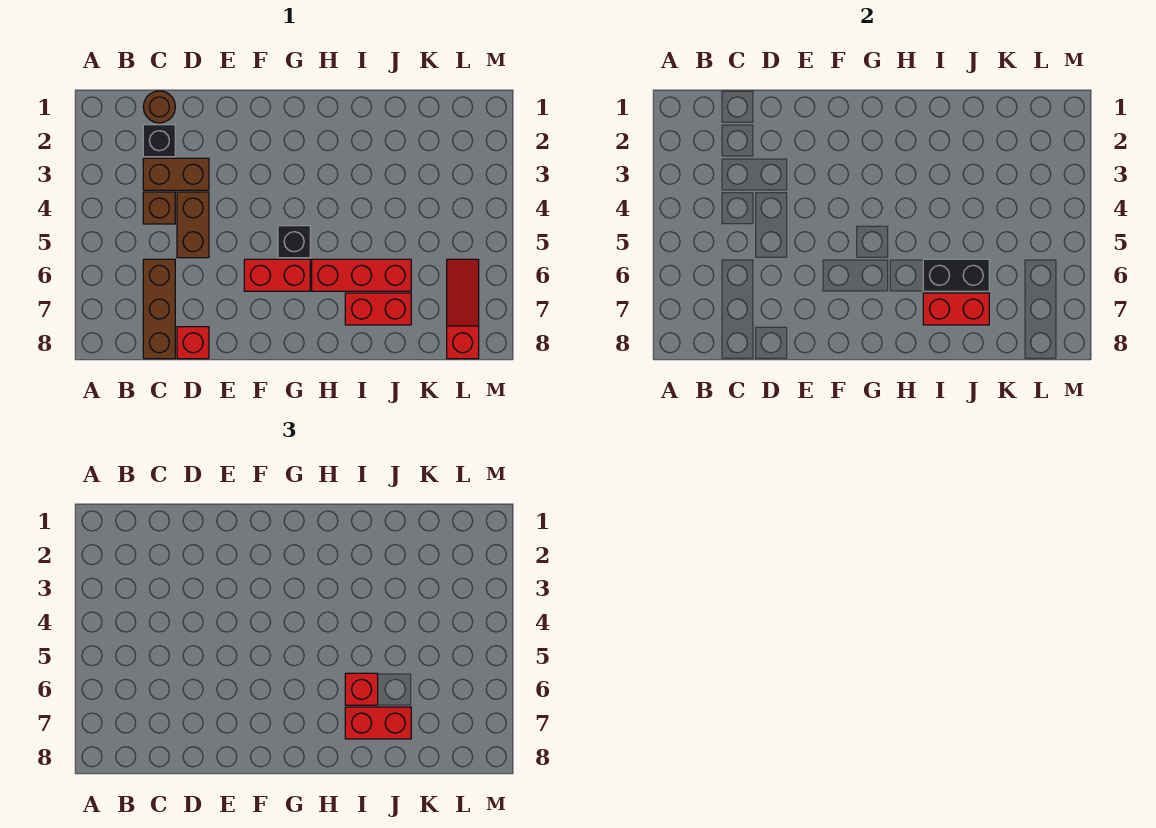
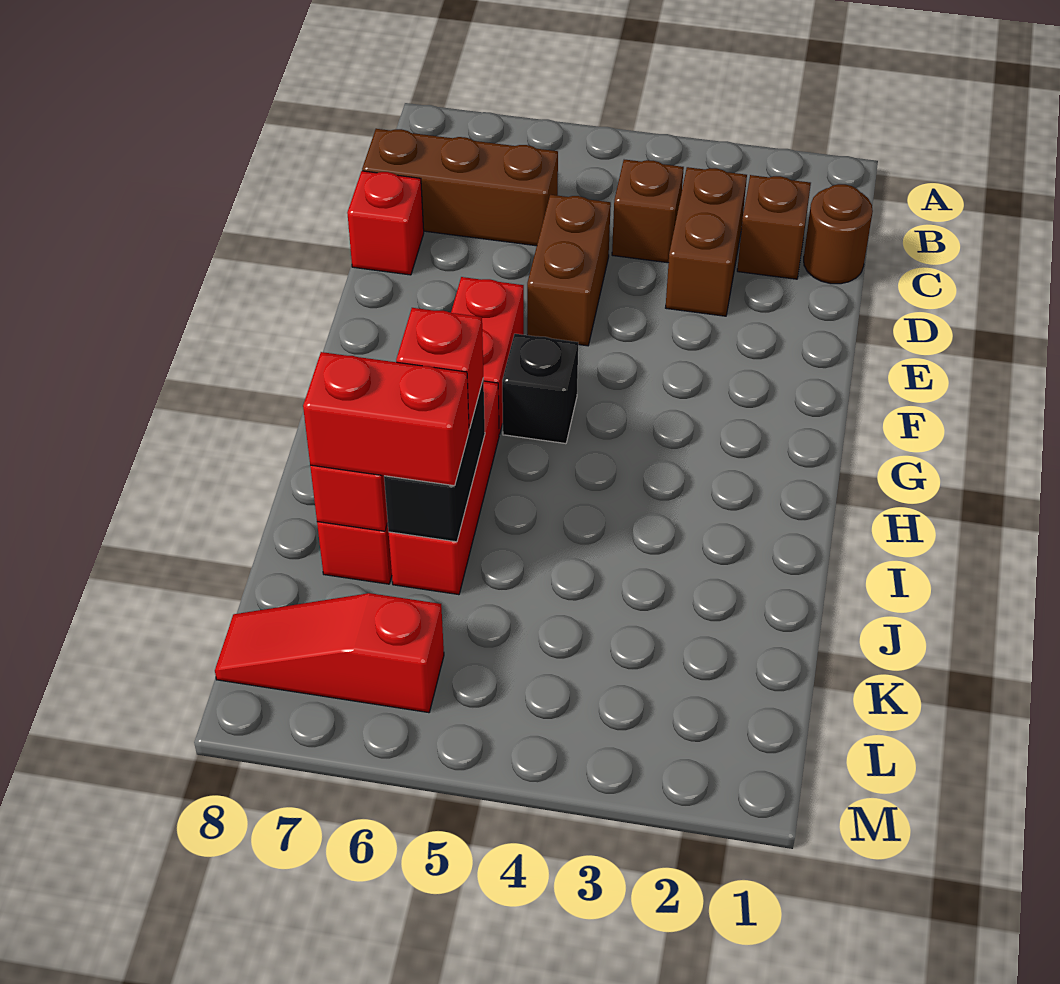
black 1x1 brick [143,125,175,157] -> brown 1x1 brick [737,175,811,279]
brown 1x2 brick [177,192,209,258] -> brown 1x2 brick turned to [527,195,611,346]
red 1x2 brick [345,707,411,739] -> red 1x2 brick turned to [303,352,469,486]
red 1x3 slope [447,259,479,359] -> red 1x3 slope turned to [215,593,444,713]

